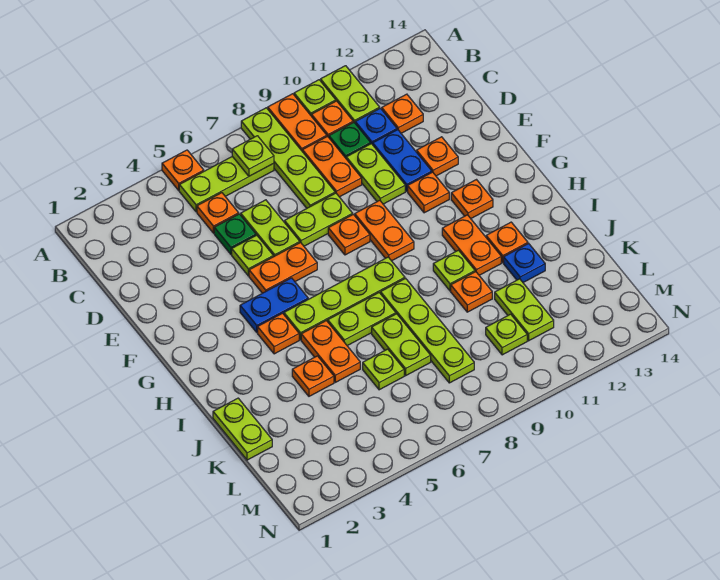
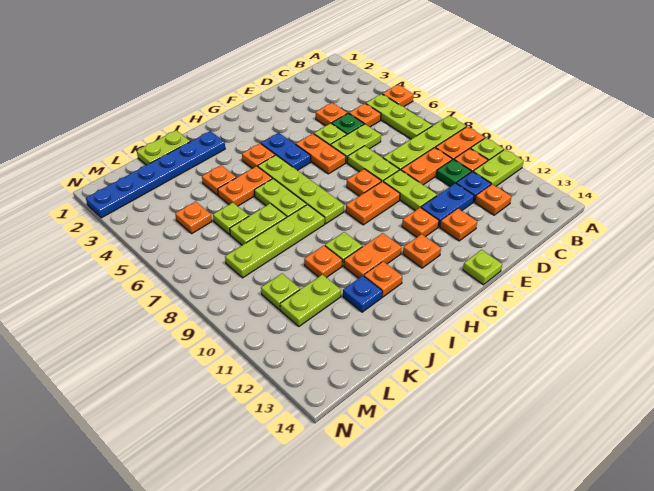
lime 1x1 plate [232,136,274,176] -> lime 1x1 plate moved to [463,250,502,285]
none -> orange 1x1 plate [316,103,347,126]
lime 1x2 plate [346,144,405,204] -> lime 1x2 plate turned to [383,170,437,211]
none -> blue 1x6 plate [86,131,225,218]
none -> orange 1x1 plate [175,202,212,233]

